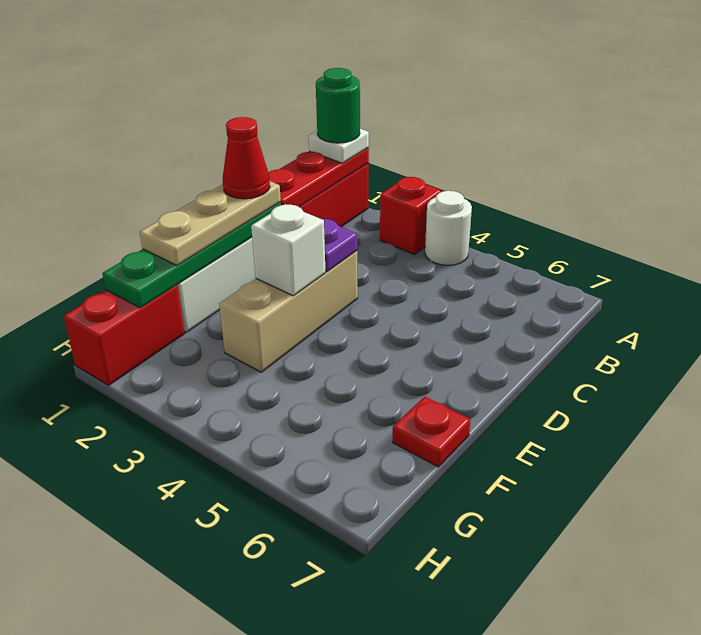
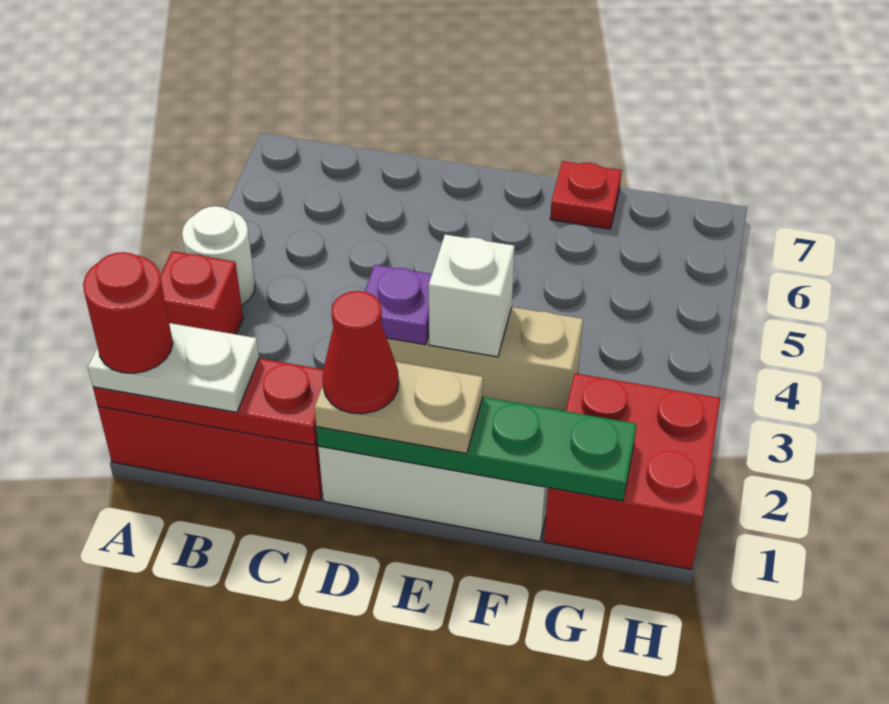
white 1x1 plate [309,129,369,163] -> white 1x2 plate [88,323,259,412]
green 1x1 round brick [316,68,360,143] -> red 1x1 round brick [83,252,173,373]
tan 1x3 plate [140,181,281,265] -> tan 1x2 plate [315,362,483,453]
red 1x2 brick [64,285,185,385] -> red 2x2 brick [544,373,720,570]

